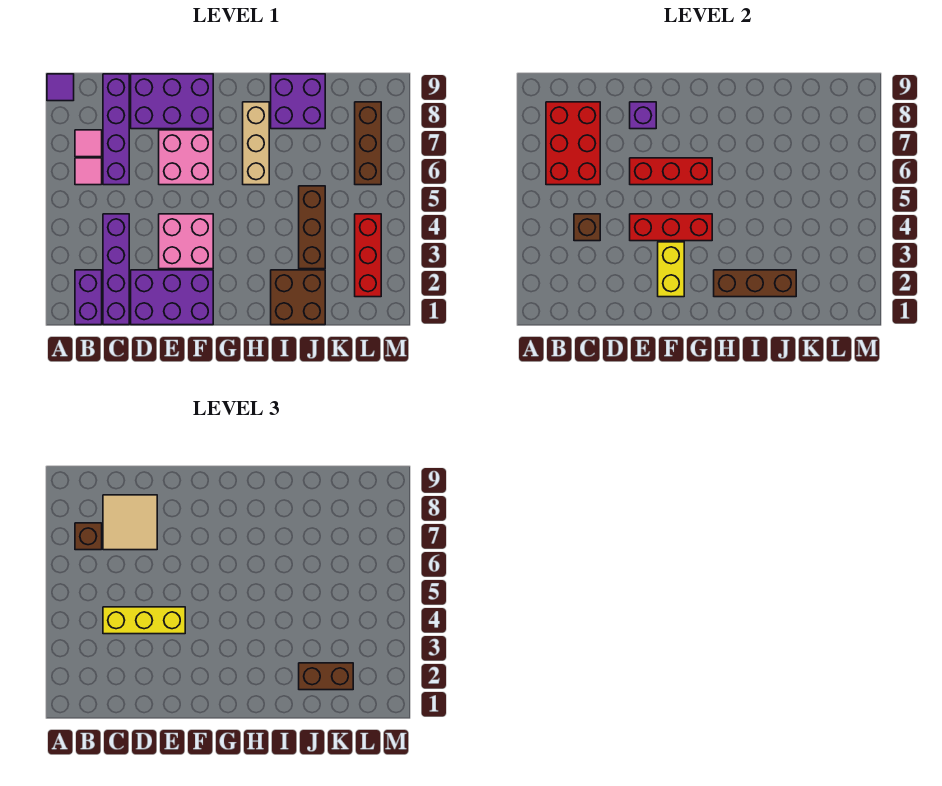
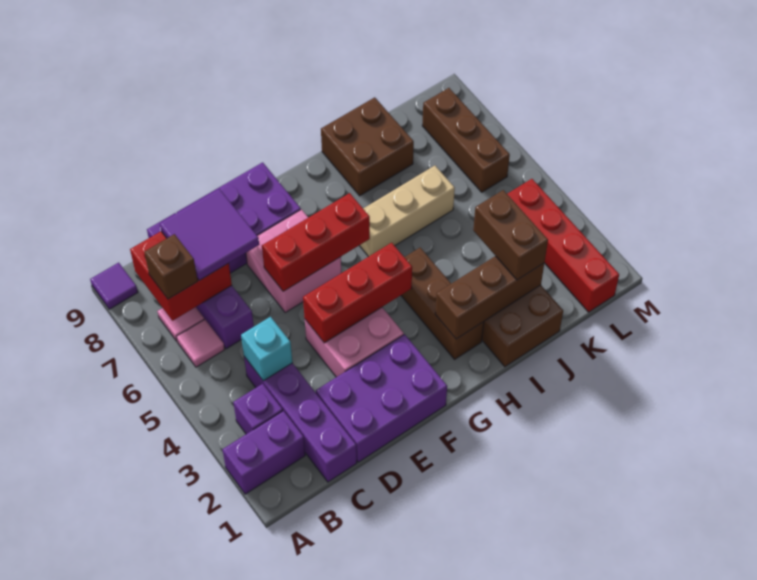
purple 1x2 brick [75,270,102,325] -> purple 1x2 brick turned to [222,411,305,494]
red 2x3 brick [546,102,600,185] -> red 2x2 brick [130,231,232,321]
brown 1x1 brick [574,214,600,241] -> cyan 1x1 brick [241,317,292,381]
yellow 1x3 brick [103,607,185,634] -> none
tan 2x2 tile [103,495,157,550] -> purple 2x2 tile [160,189,259,280]
purple 1x1 brick [630,102,656,129] -> purple 1x1 brick moved to [233,384,283,434]
yellow 1x2 brick [658,242,684,297] -> none
tan 1x3 brick [243,102,269,185] -> tan 1x3 brick turned to [359,166,455,257]
purple 2x2 brick [271,74,325,129] -> brown 2x2 brick [321,97,414,196]
brown 1x2 brick [299,663,353,690] -> brown 1x2 brick turned to [473,190,548,280]
brown 1x3 brick [299,186,325,269] -> brown 1x3 brick moved to [401,248,484,359]
red 1x3 brick [355,214,381,297] -> red 1x4 brick [508,179,619,312]

